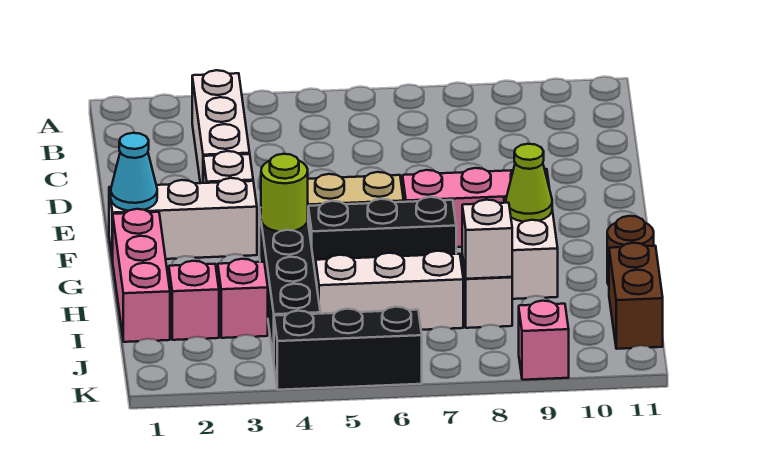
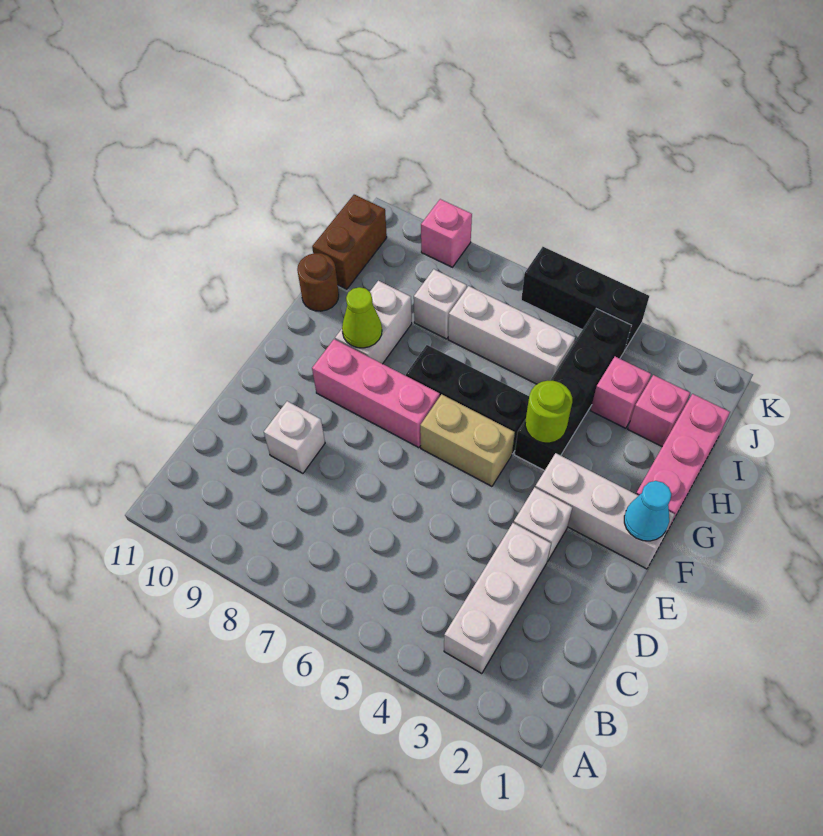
white 1x1 brick [462,200,512,279] -> white 1x1 brick moved to [264,401,325,473]

